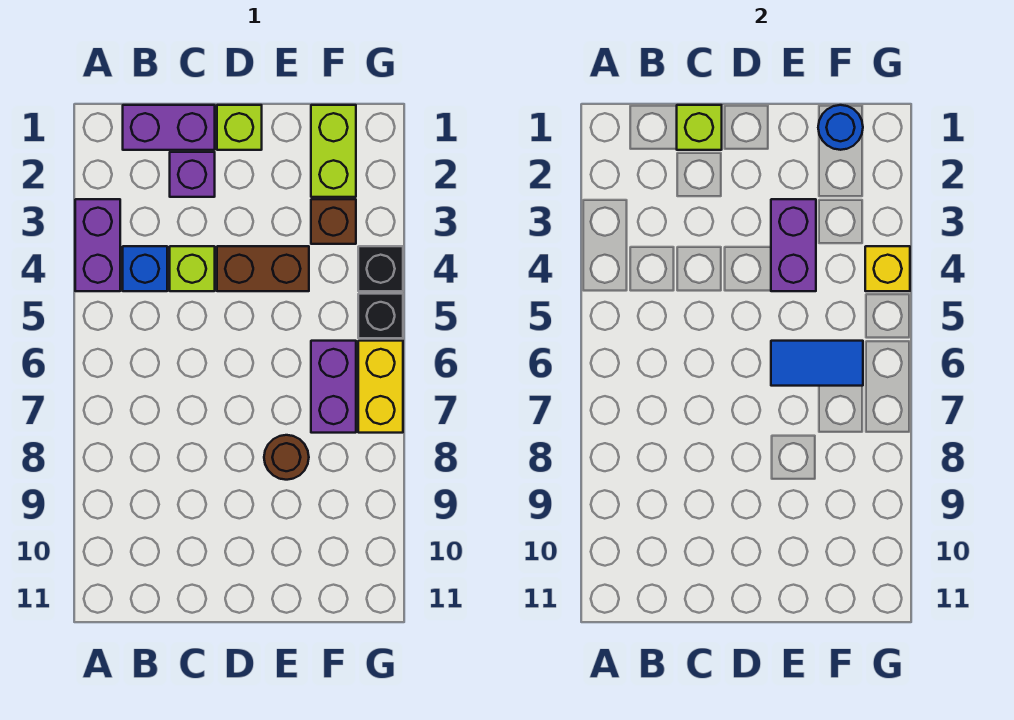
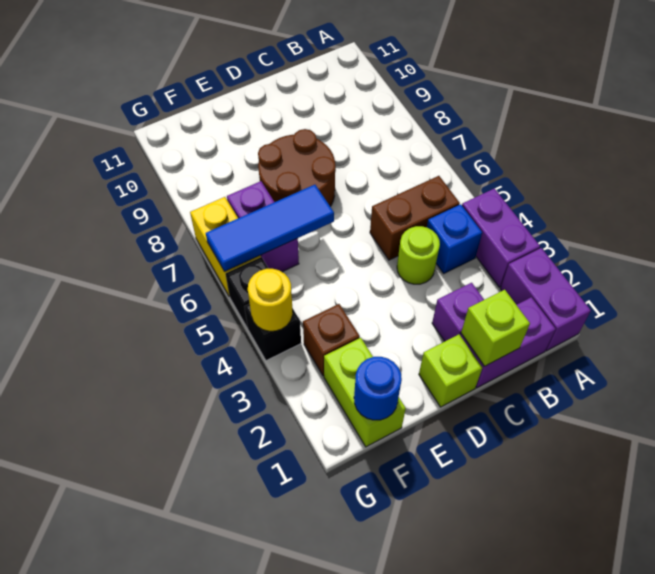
lime 1x1 brick [170,246,215,291] -> lime 1x1 round brick [397,226,440,284]
brown 1x2 brick [217,246,309,291] -> brown 1x2 brick moved to [370,176,460,260]
purple 1x2 brick [771,199,816,291] -> purple 1x2 brick moved to [500,248,591,351]
blue 1x2 tile [771,341,863,386] -> blue 1x3 tile [206,185,334,271]
brown 1x1 round brick [264,435,309,480] -> brown 2x2 round brick [258,129,336,206]
yellow 1x1 brick [865,246,910,291] -> yellow 1x1 round brick [248,269,293,331]

